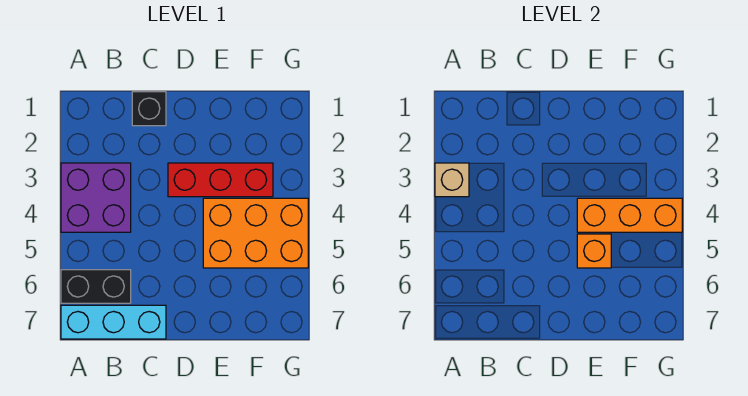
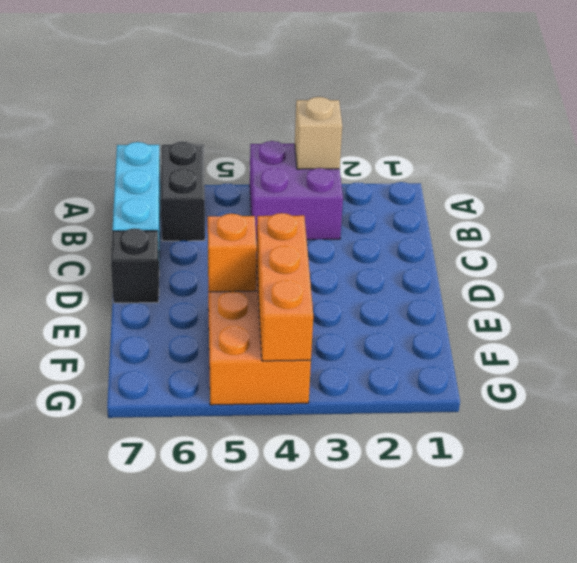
black 1x1 brick [132,92,166,126] -> black 1x1 brick moved to [111,228,159,303]
red 1x3 brick [168,163,273,197] -> none

